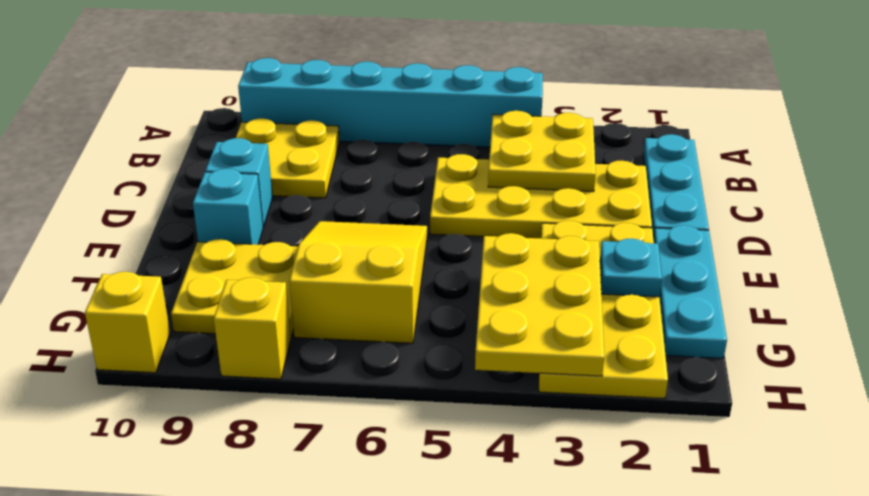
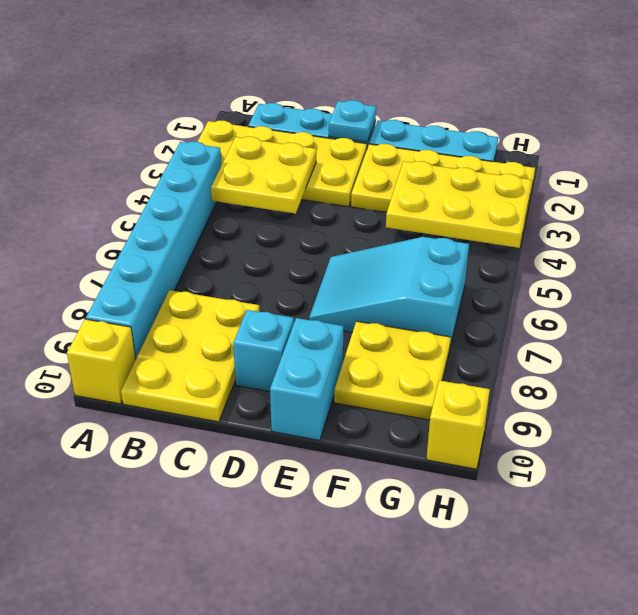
yellow 2x2 plate [236,119,339,198] -> yellow 2x3 plate [121,290,260,422]
yellow 2x4 plate [430,154,652,238] -> yellow 2x4 plate turned to [197,121,367,207]
yellow 2x3 slope [289,221,427,343] -> cyan 2x3 slope [309,237,469,346]
cyan 1x1 brick [193,169,263,245] -> cyan 1x2 brick [270,318,344,440]
cyan 1x1 plate [600,239,662,297] -> cyan 1x1 plate moved to [329,100,376,142]
yellow 1x1 brick [214,277,291,379] -> yellow 1x1 brick moved to [67,319,136,404]

